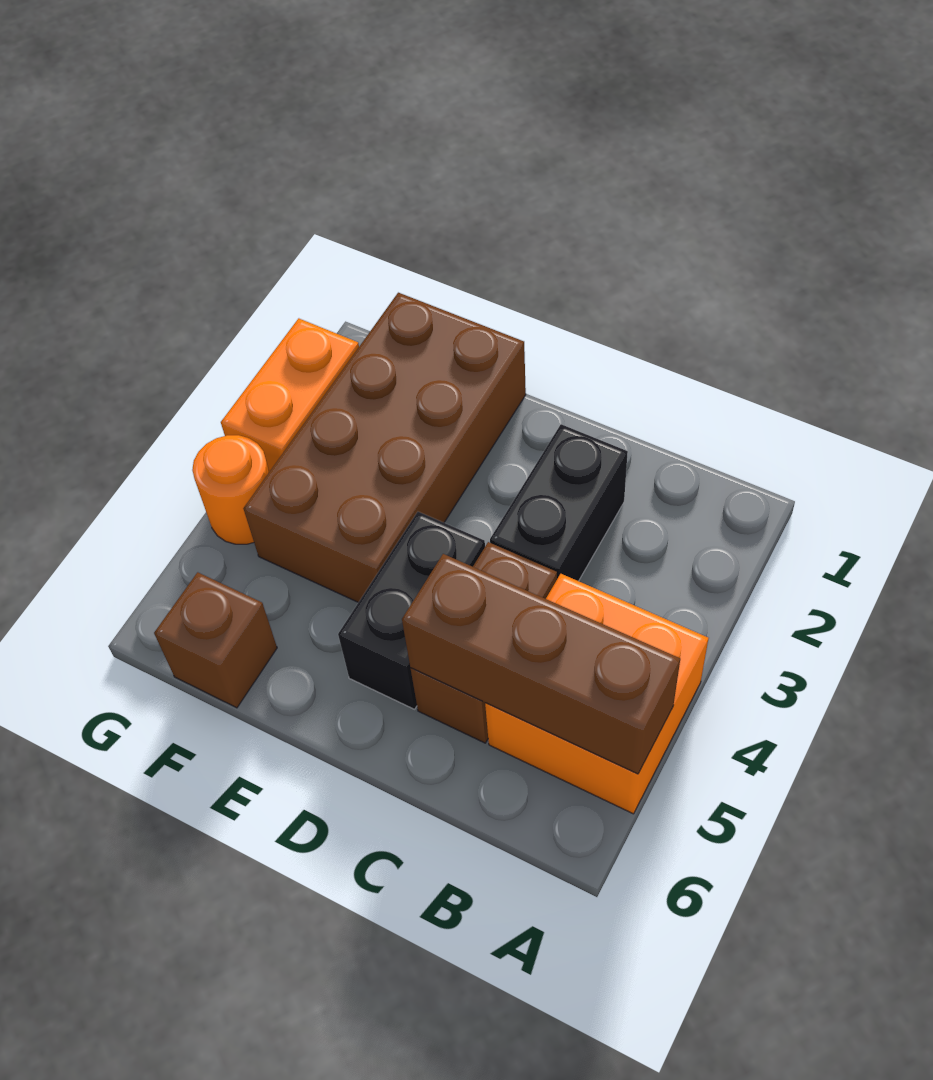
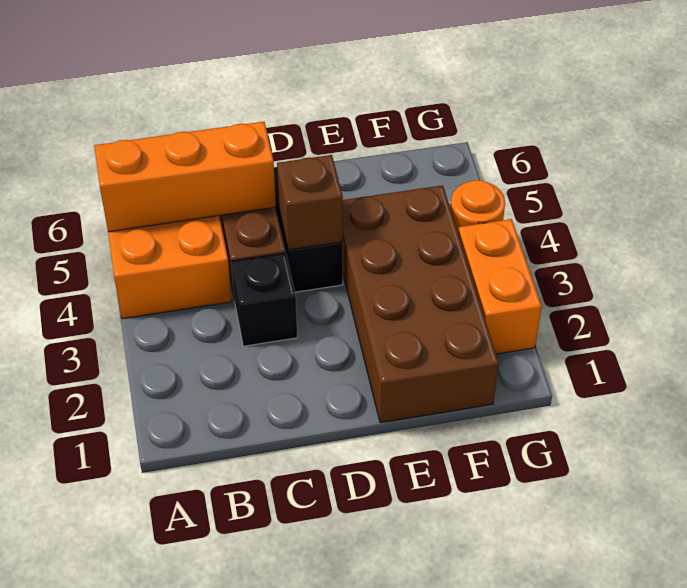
brown 1x3 brick [402,554,680,774] -> orange 1x3 brick [94,122,276,232]
black 1x2 brick [490,424,628,581] -> black 1x1 brick [231,253,297,346]
brown 1x1 brick [154,572,277,708] -> brown 1x1 brick moved to [277,155,343,250]

